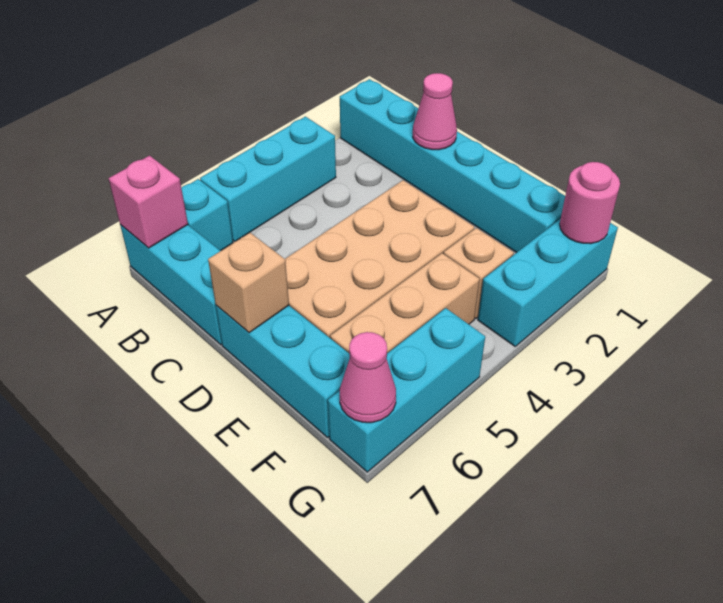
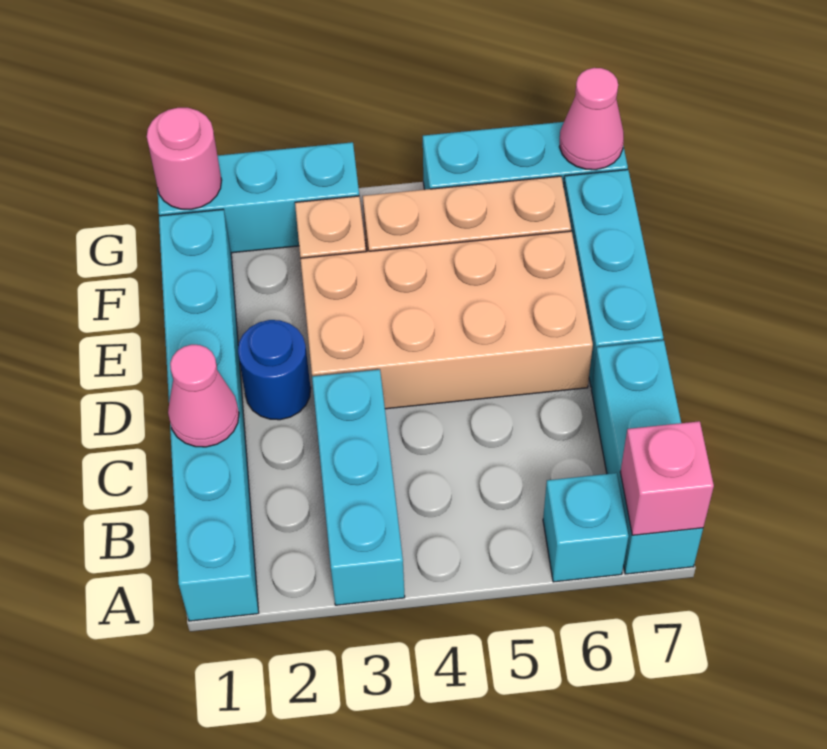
cyan 1x3 brick [200,117,336,241] -> cyan 1x3 brick turned to [312,369,405,605]
none -> blue 1x1 round brick [238,320,311,420]
tan 1x1 brick [208,233,289,333] -> none

